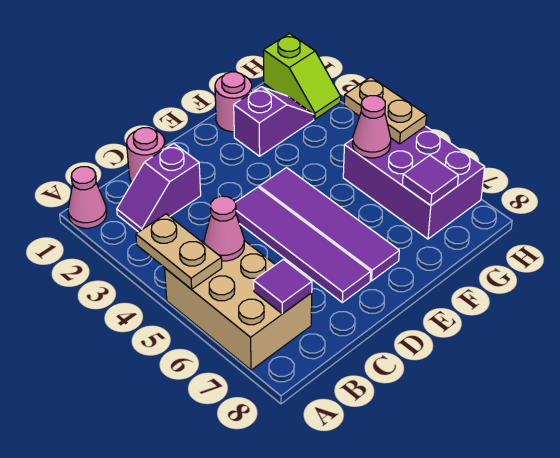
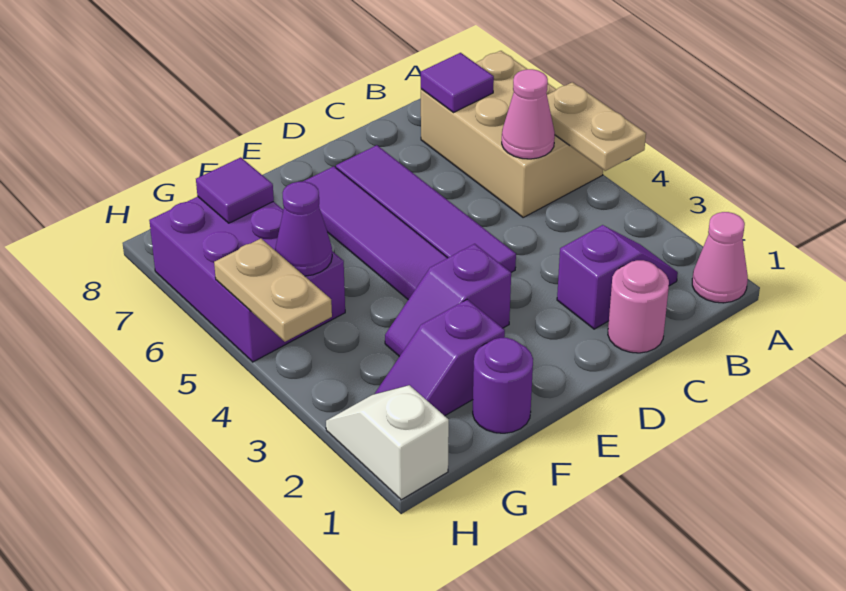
none -> purple 1x2 slope [385,244,511,356]
pink 1x1 round brick [215,72,252,132] -> purple 1x1 round brick [473,338,533,433]
pink 1x1 cone [353,96,391,158] -> purple 1x1 cone [275,182,332,276]
lime 1x2 slope [263,34,341,119] -> white 1x2 slope [326,385,449,500]

